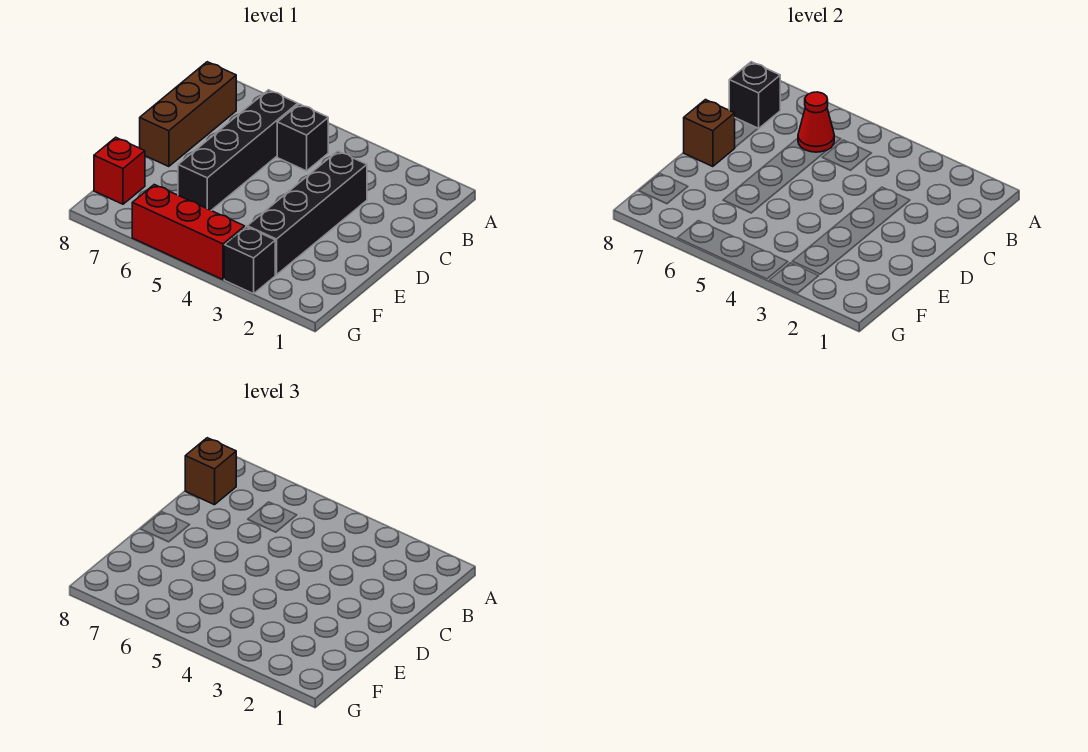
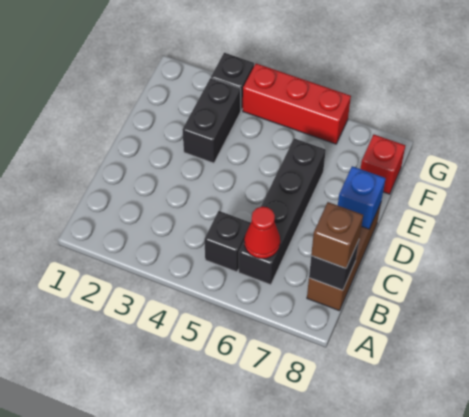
black 1x4 brick [247,151,367,275] -> black 1x2 brick [182,78,241,163]
brown 1x1 brick [684,100,735,167] -> blue 1x1 brick [338,166,386,229]

